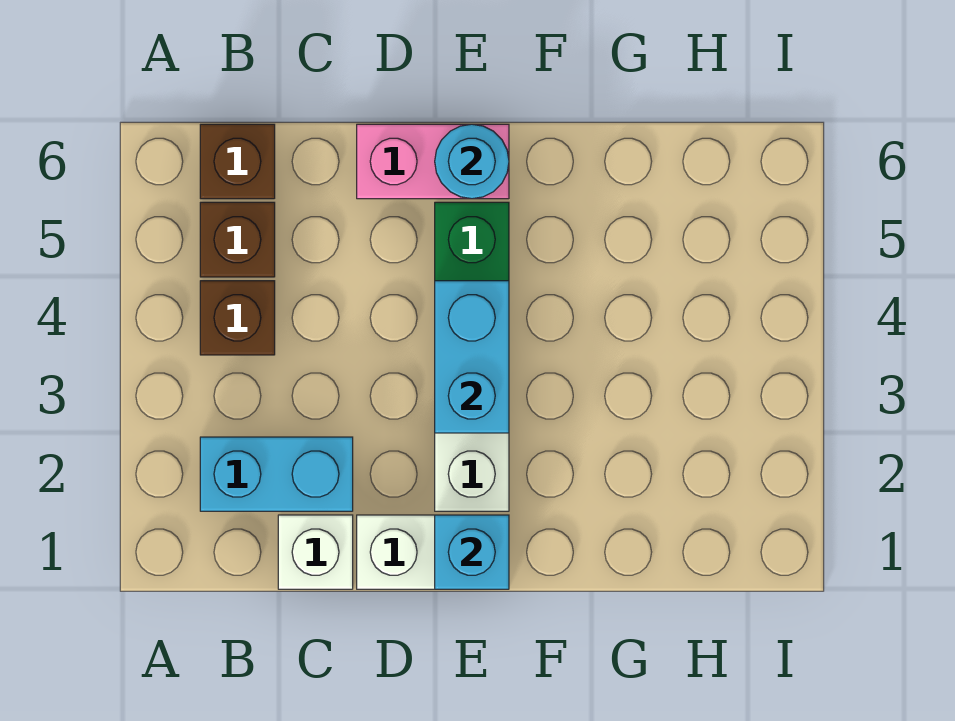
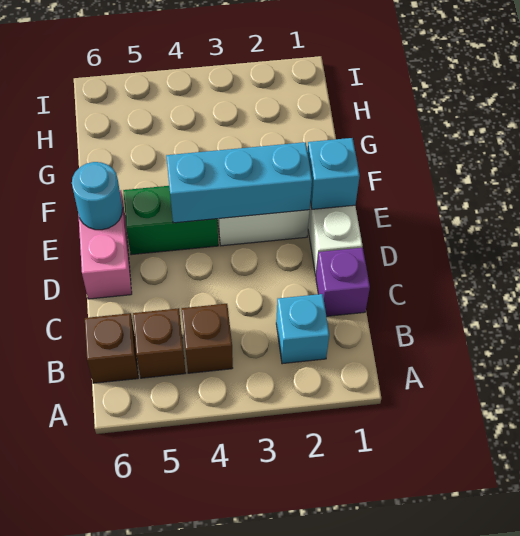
cyan 1x2 brick [200,437,353,511] -> cyan 1x1 brick [276,294,329,364]
white 1x1 brick [278,515,353,589] -> purple 1x1 brick [316,248,370,316]
cyan 1x2 brick [435,281,509,433] -> cyan 1x3 brick [166,142,312,223]

